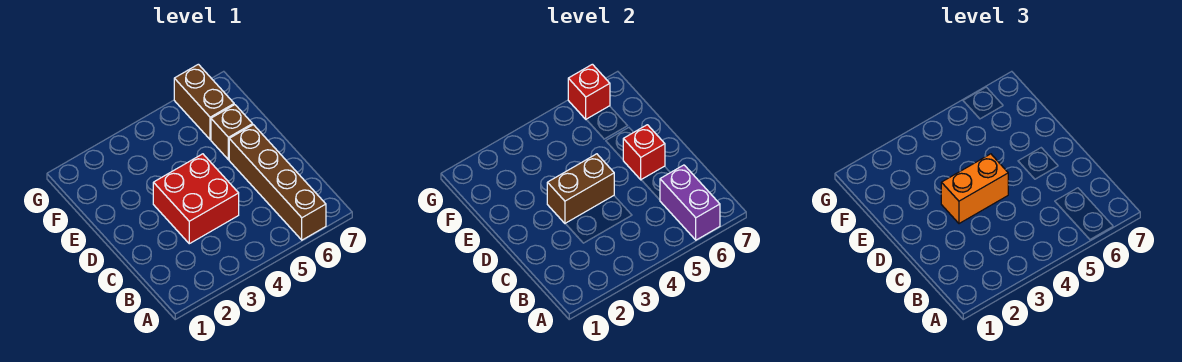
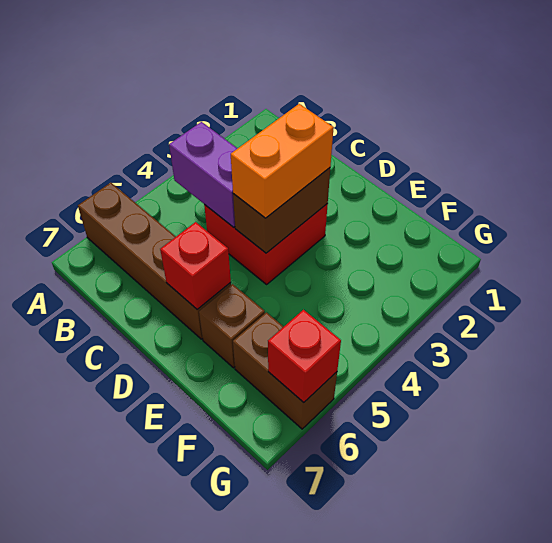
purple 1x2 brick [660,165,720,240] -> purple 1x2 brick moved to [169,122,238,227]

